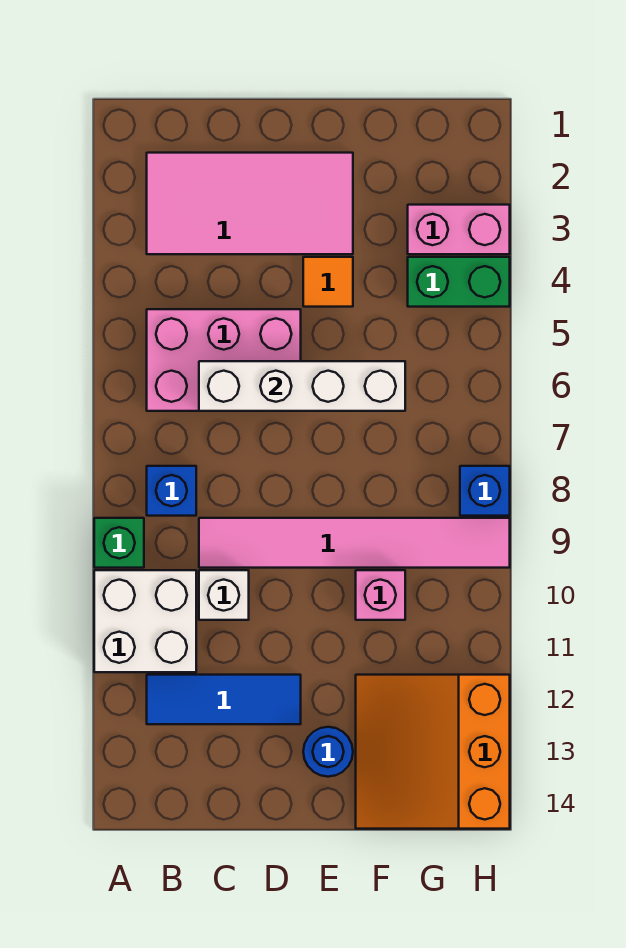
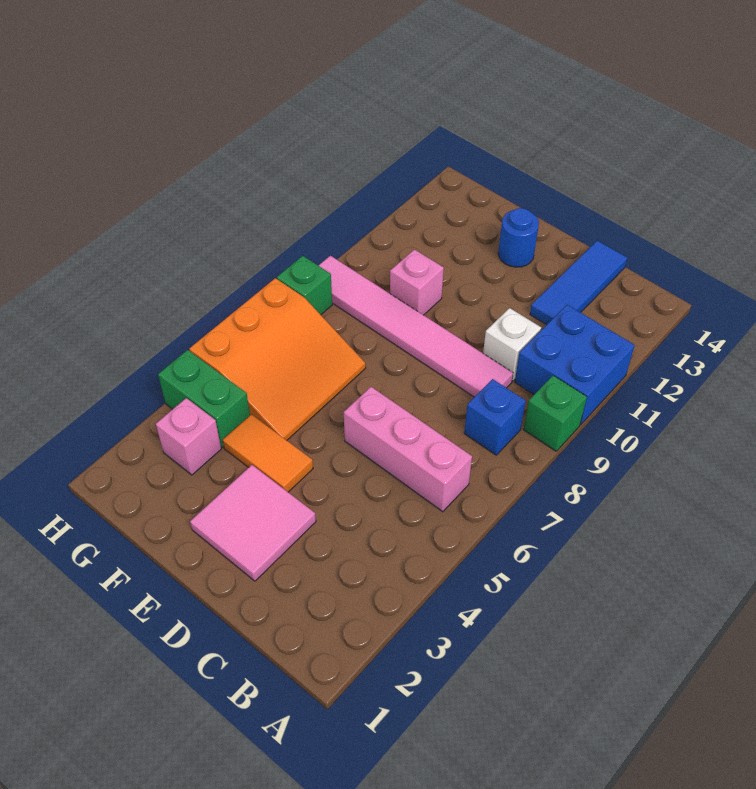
white 2x2 brick [94,570,196,672] -> blue 2x2 brick [515,305,635,425]
pink 2x4 tile [147,153,353,254] -> pink 2x2 tile [190,465,316,581]
pink 2x3 brick [147,309,301,411] -> pink 1x3 brick [344,387,472,512]
blue 1x3 tile [147,675,301,724] -> blue 1x3 tile turned to [530,241,627,325]
white 1x4 brick [199,361,405,411] -> none
orange 1x1 tile [303,257,353,307] -> orange 1x2 tile [223,414,313,492]
orange 3x3 slope [356,675,510,829] -> orange 3x3 slope moved to [189,278,366,440]
pink 1x2 brick [408,205,510,254] -> pink 1x1 brick [156,398,221,475]
blue 1x1 brick [460,466,510,516] -> green 1x1 brick [277,256,332,315]

